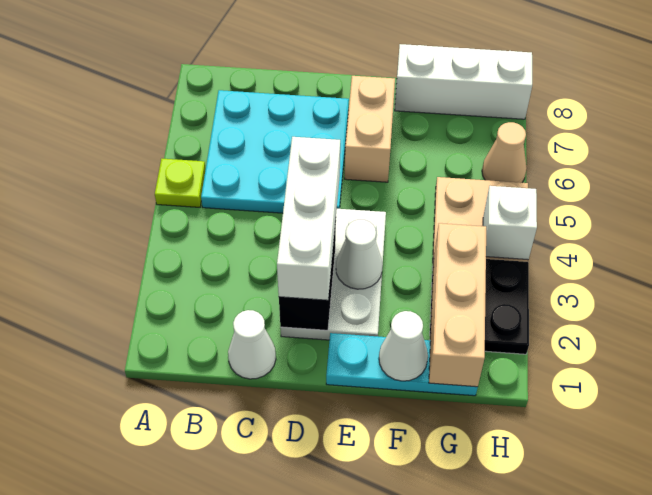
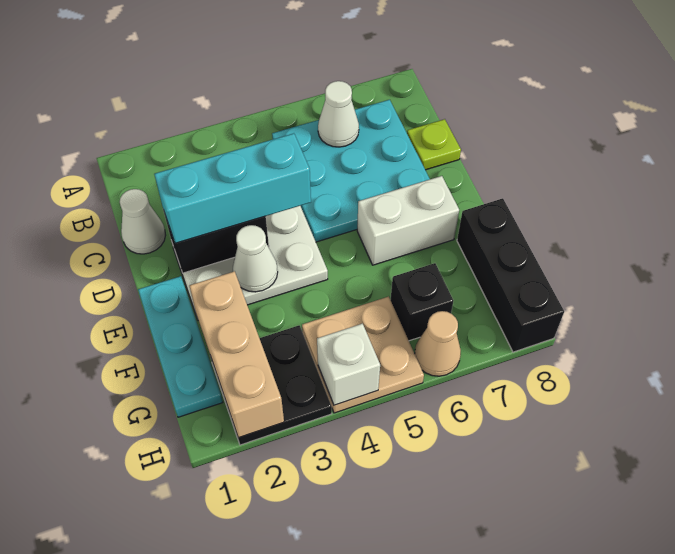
lime 1x1 plate [155,158,206,207] -> lime 1x1 plate moved to [407,119,461,170]
white 1x3 brick [277,137,340,300] -> cyan 1x3 brick [154,133,311,243]
tan 1x2 brick [345,76,395,182] -> white 1x2 brick [357,176,459,265]
white 1x1 cone [379,311,428,381] -> white 1x1 cone moved to [318,81,359,147]
white 1x3 brick [395,44,532,119] -> black 1x3 brick [457,198,564,352]
tan 1x3 brick [429,223,486,387] -> tan 1x3 brick turned to [190,271,284,438]
none -> black 1x1 brick [391,263,453,341]

